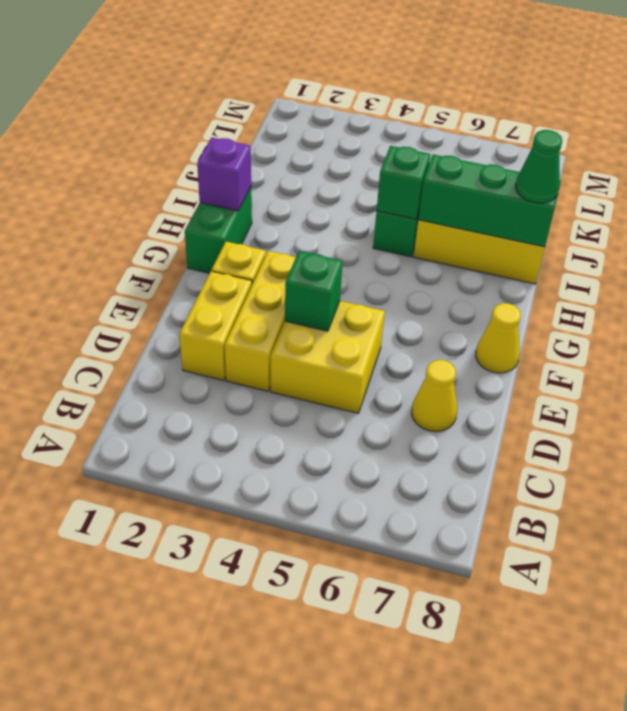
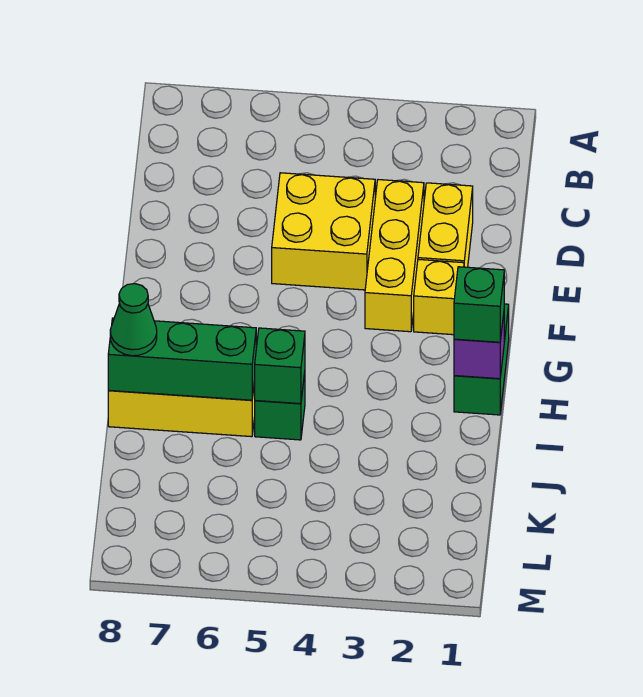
yellow 1x1 cone [412,360,457,432] -> none
green 1x1 brick [285,251,343,331] -> green 1x1 brick moved to [454,267,504,342]
yellow 1x1 cone [476,303,521,373] -> none

